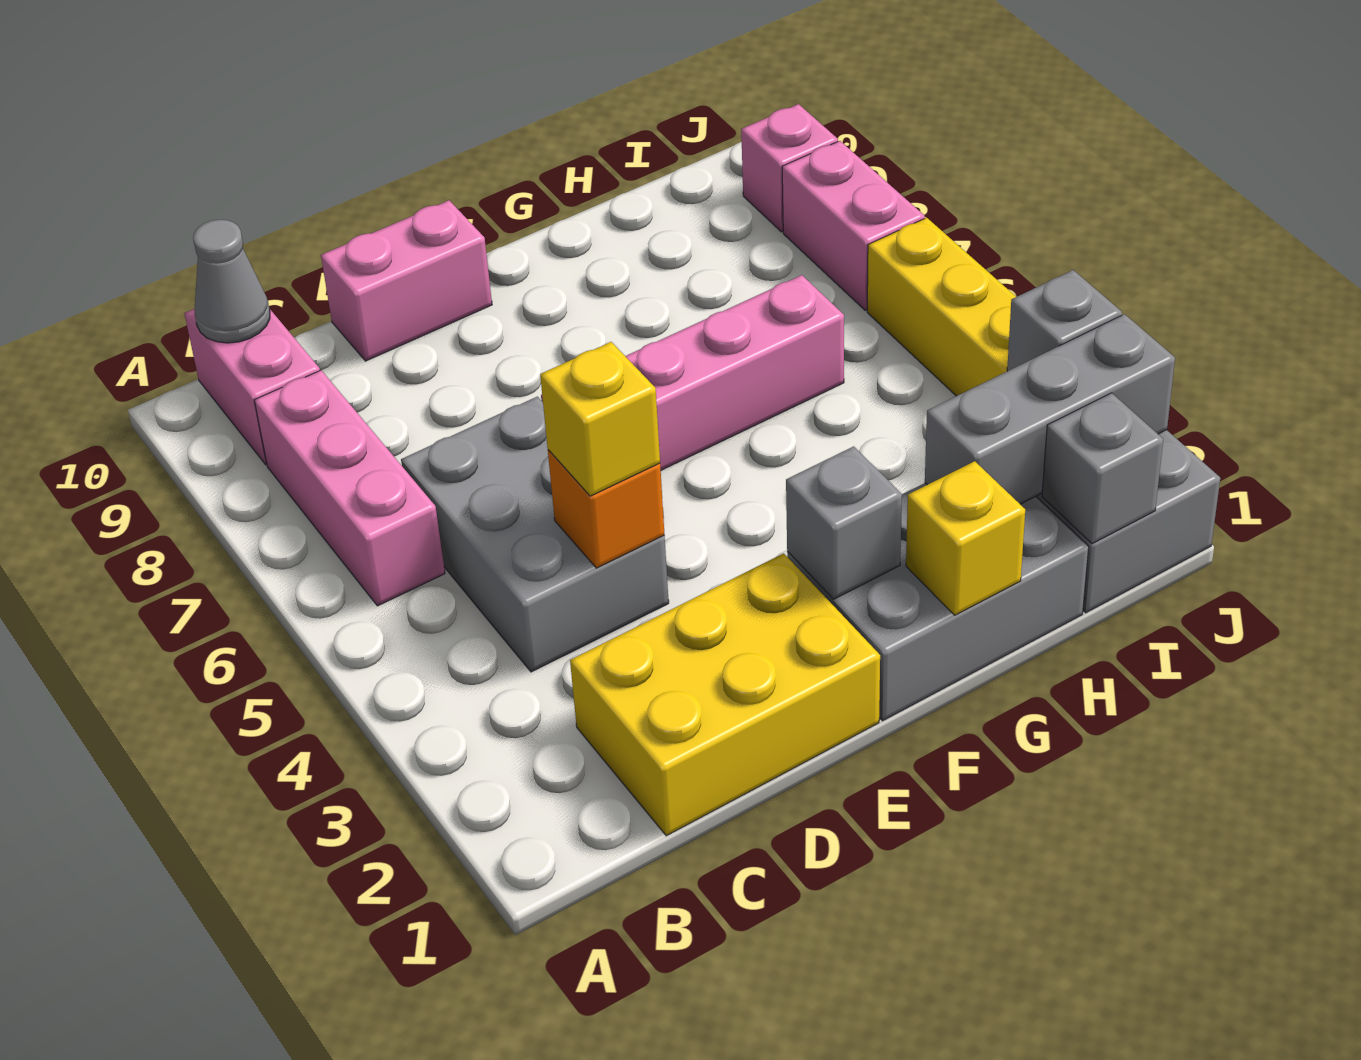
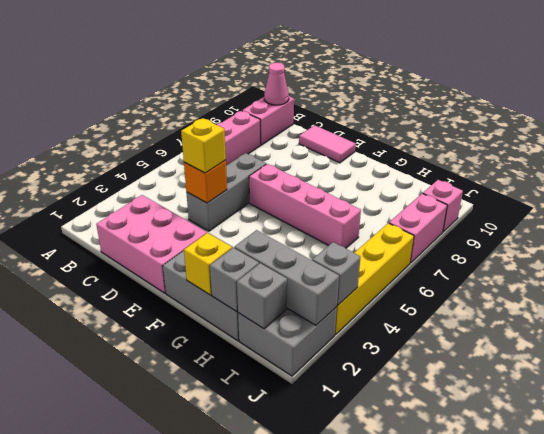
grey 1x1 cone [193,220,270,343] -> pink 1x1 cone [264,63,289,105]
yellow 2x3 brick [570,553,880,836] -> pink 2x3 brick [96,195,207,293]
grey 2x3 brick [401,397,669,672] -> grey 1x3 brick [186,153,266,231]
pink 1x2 brick [321,200,492,361] -> pink 1x2 tile [299,125,356,163]
grey 1x1 brick [786,446,902,599] -> grey 1x1 brick moved to [210,248,259,311]

